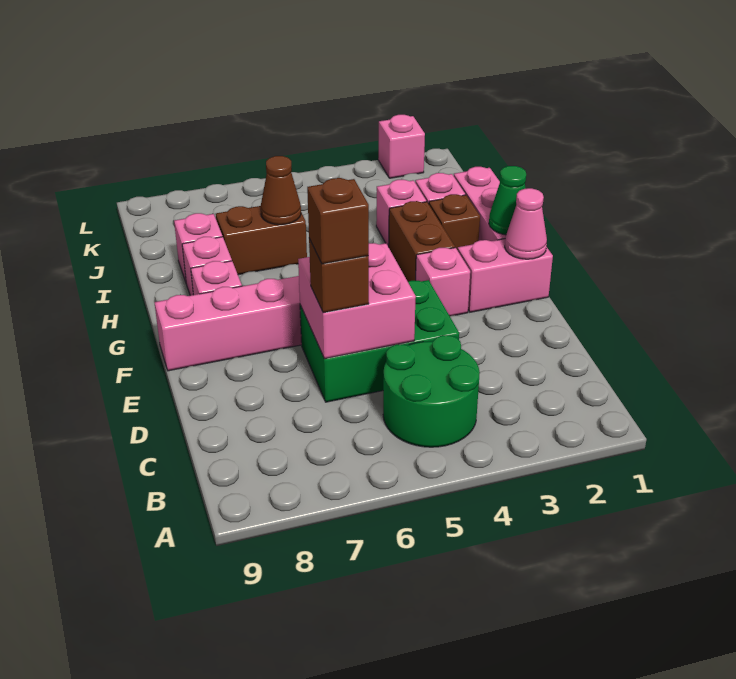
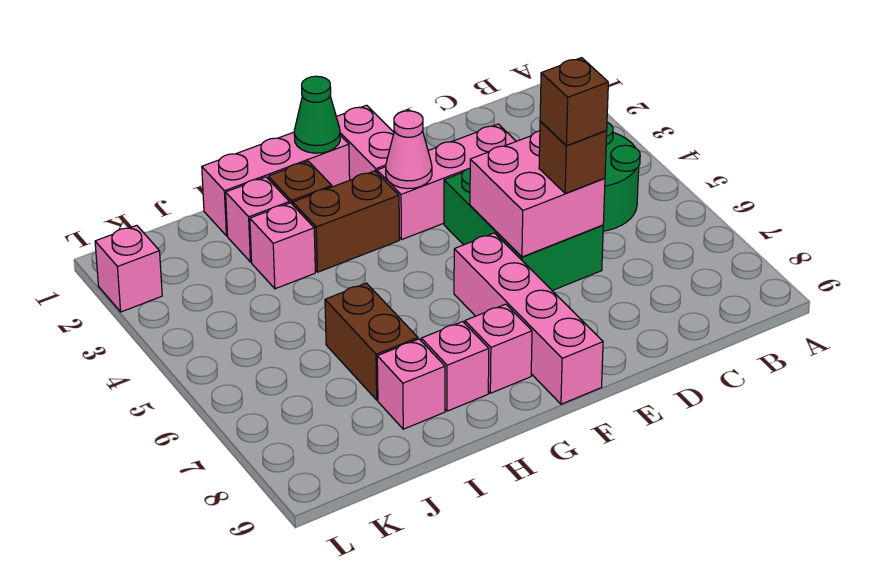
pink 1x1 cone [505,188,547,259] -> pink 1x1 cone moved to [386,111,432,189]
pink 1x1 brick [416,248,470,316] -> pink 1x3 brick [377,124,516,240]
brown 1x1 cone [261,156,301,225] -> none

